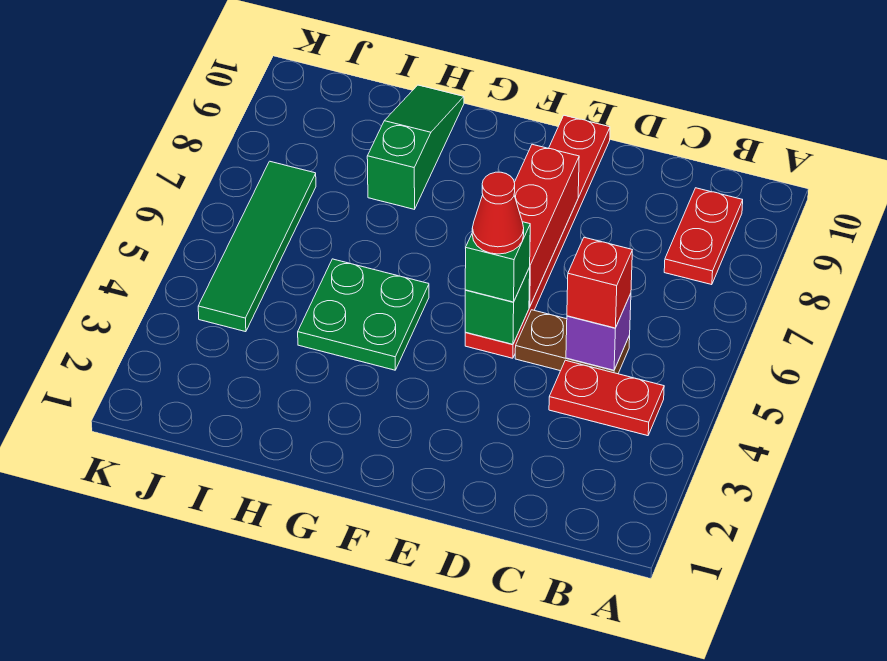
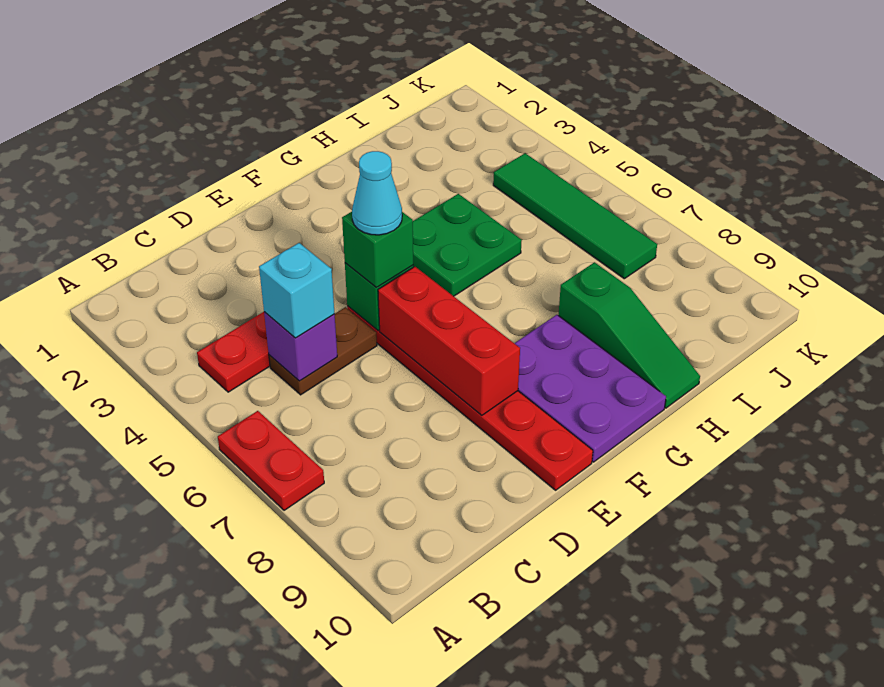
red 1x2 plate [664,188,743,285] -> red 1x2 plate moved to [218,411,324,510]
red 1x1 brick [567,237,632,328] -> cyan 1x1 brick [259,243,335,338]
red 1x1 cone [472,172,524,254] -> cyan 1x1 cone [352,151,402,235]
none -> purple 2x3 plate [515,315,666,462]

